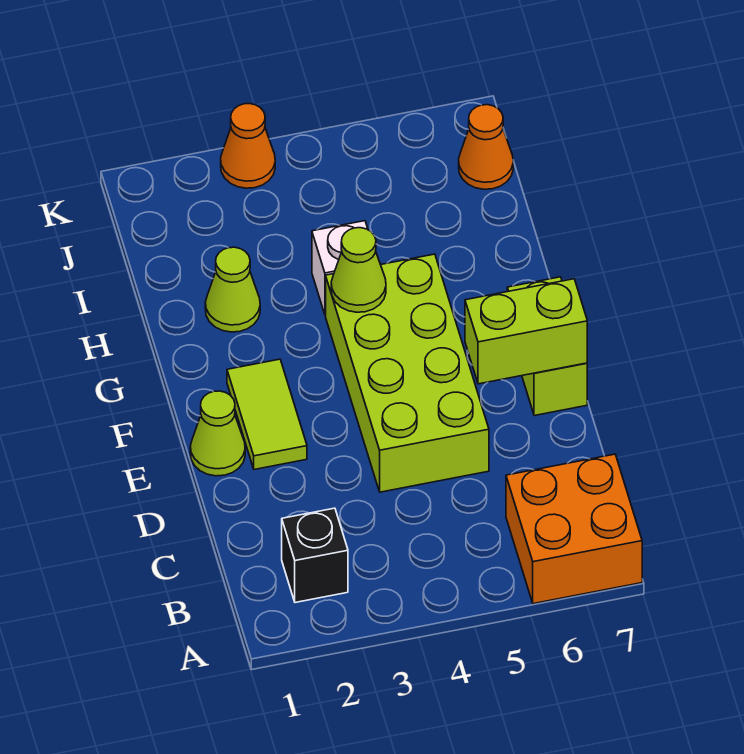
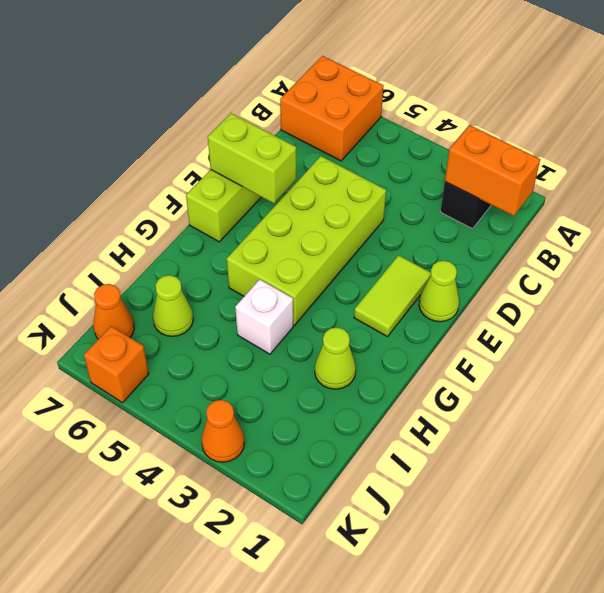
none -> orange 1x2 brick [445,125,540,216]
lime 1x1 cone [331,228,386,312] -> lime 1x1 cone moved to [153,275,193,336]
none -> orange 1x1 brick [84,326,149,403]

